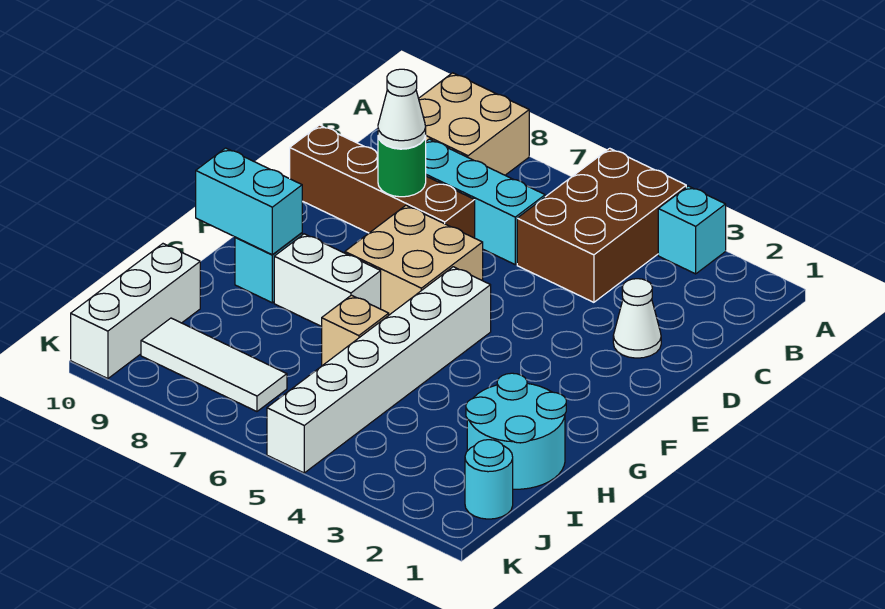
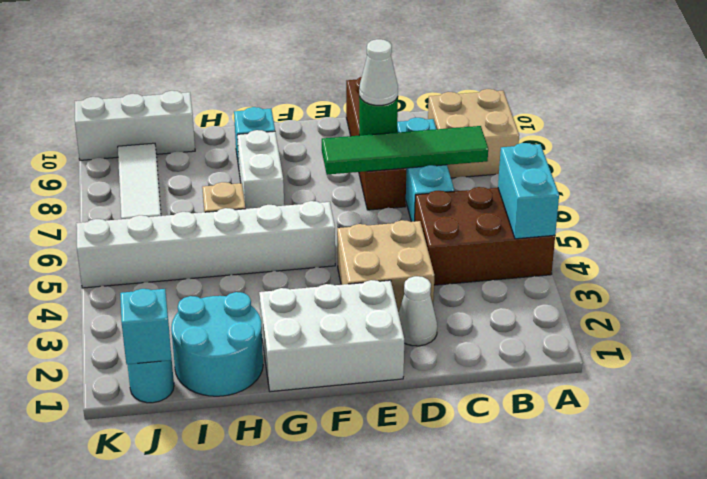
cyan 1x1 brick [658,186,726,274] -> cyan 1x1 brick moved to [120,289,171,364]
none -> green 1x4 tile [322,126,488,175]
none -> white 2x3 brick [259,280,404,392]
tan 2x2 brick [345,205,483,315] -> tan 2x2 brick moved to [337,220,434,313]
cyan 1x2 brick [196,148,302,255] -> cyan 1x2 brick moved to [498,143,559,239]

